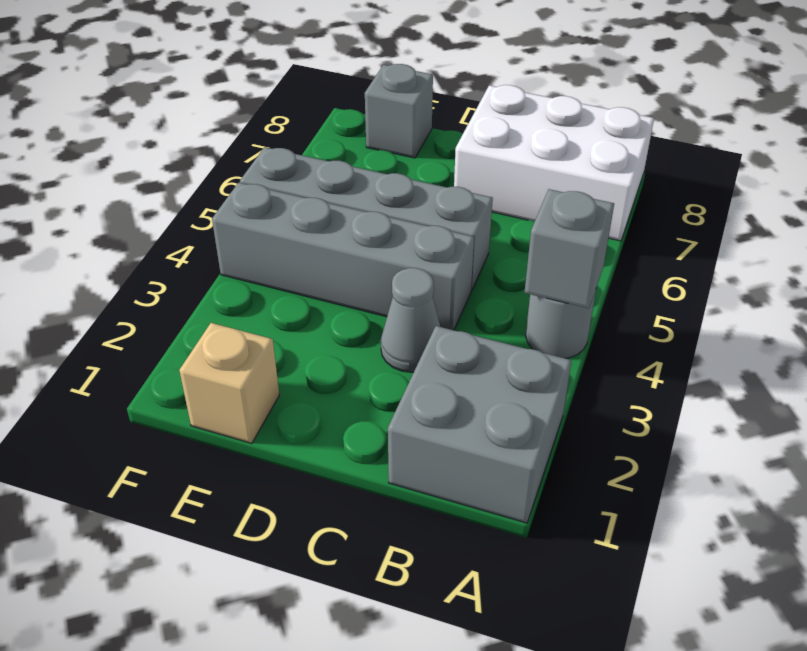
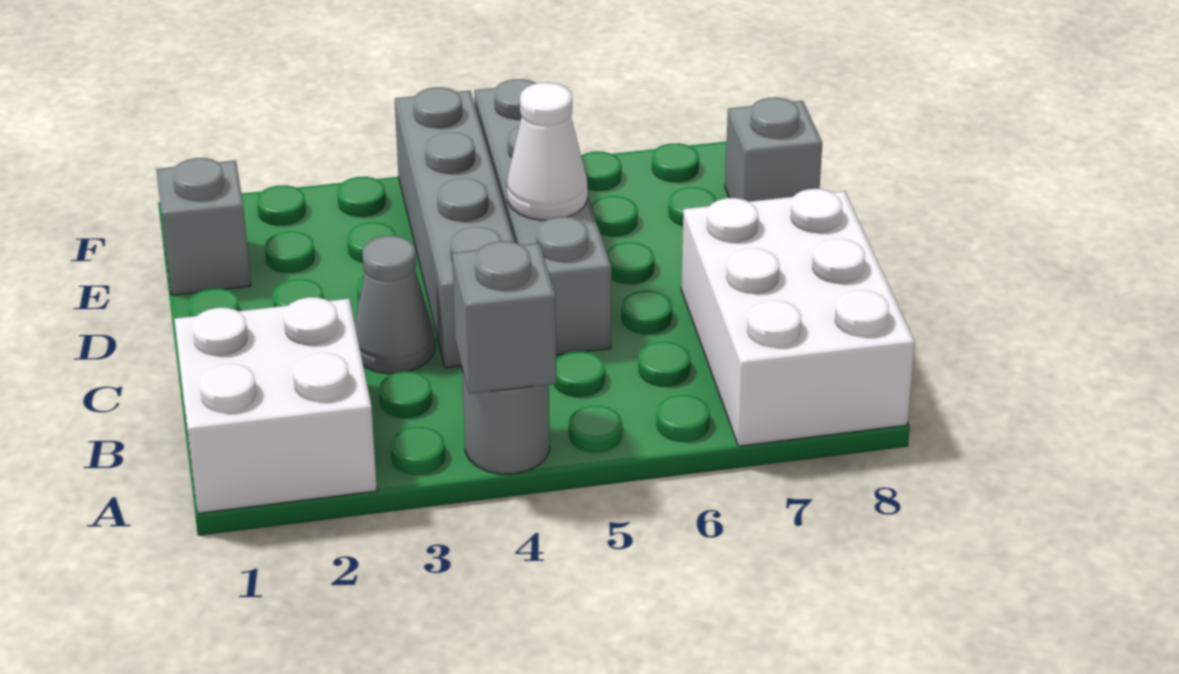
grey 2x2 brick [388,326,572,523] -> white 2x2 brick [174,297,377,513]
none -> white 1x1 cone [507,82,587,220]
tan 1x1 brick [179,323,279,443] -> grey 1x1 brick [156,158,251,295]

